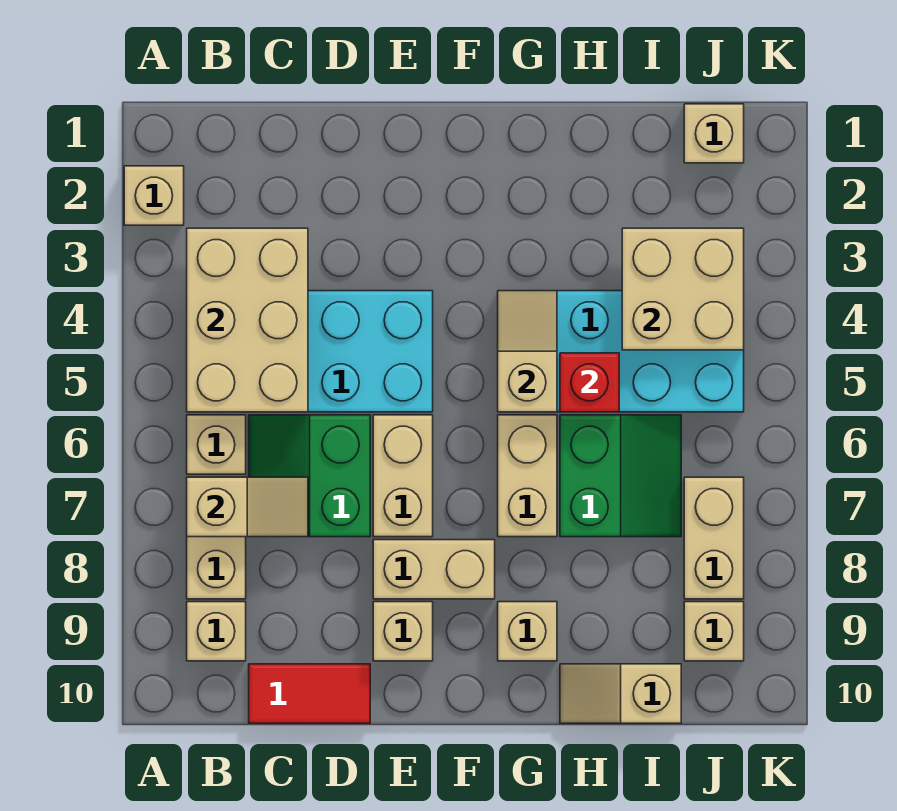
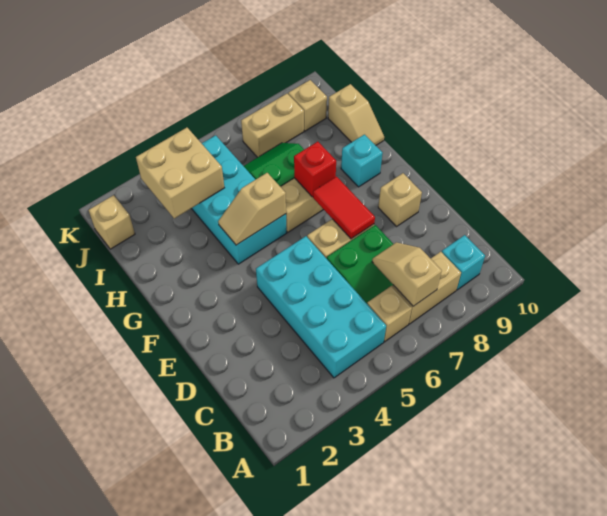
tan 1x1 brick [124,166,184,225] -> none
tan 2x3 brick [187,228,308,412] -> none
tan 1x1 brick [187,602,246,661] -> cyan 1x1 brick [442,235,485,290]
red 1x2 tile [249,664,370,723] -> red 1x2 tile moved to [313,177,375,239]
tan 1x2 brick [373,540,495,599] -> none
tan 1x1 brick [498,602,557,661] -> cyan 1x1 brick [341,135,382,187]
red 1x1 brick [560,353,619,412] -> red 1x1 brick moved to [294,142,336,197]

